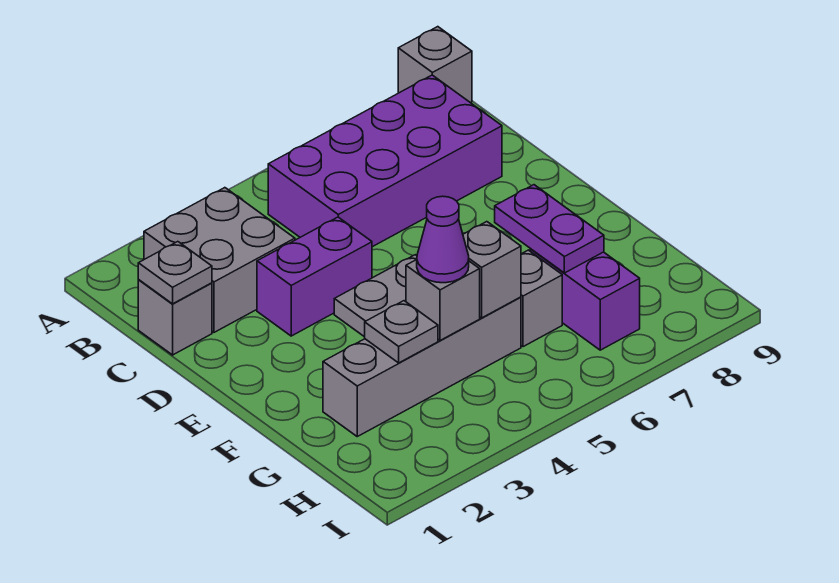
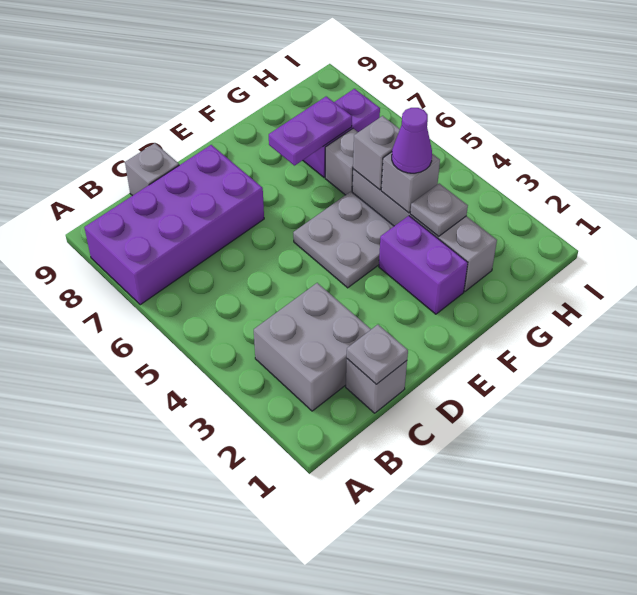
grey 1x1 brick [398,27,472,103] -> grey 1x1 brick moved to [125,143,179,196]
purple 2x4 brick [268,75,502,247] -> purple 2x4 brick turned to [84,145,264,305]
purple 1x2 brick [257,217,372,336] -> purple 1x2 brick moved to [379,216,468,314]

